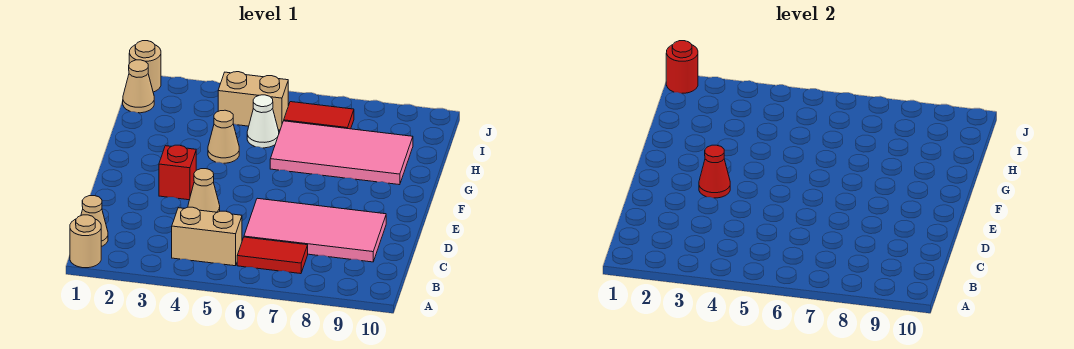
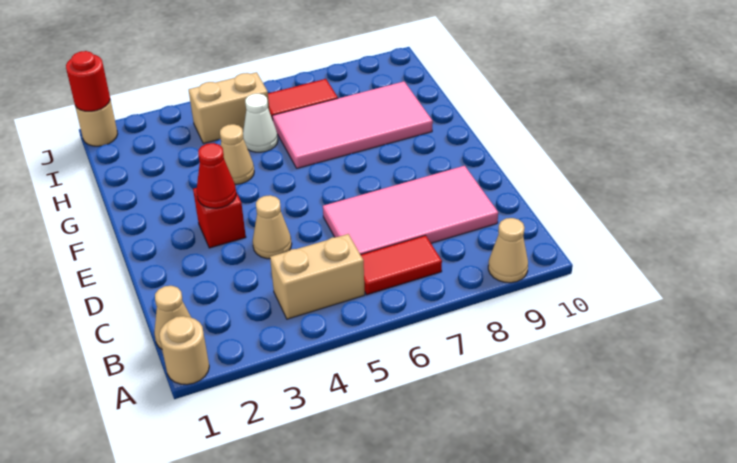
tan 1x1 cone [123,60,154,113] -> tan 1x1 cone moved to [488,218,528,283]

